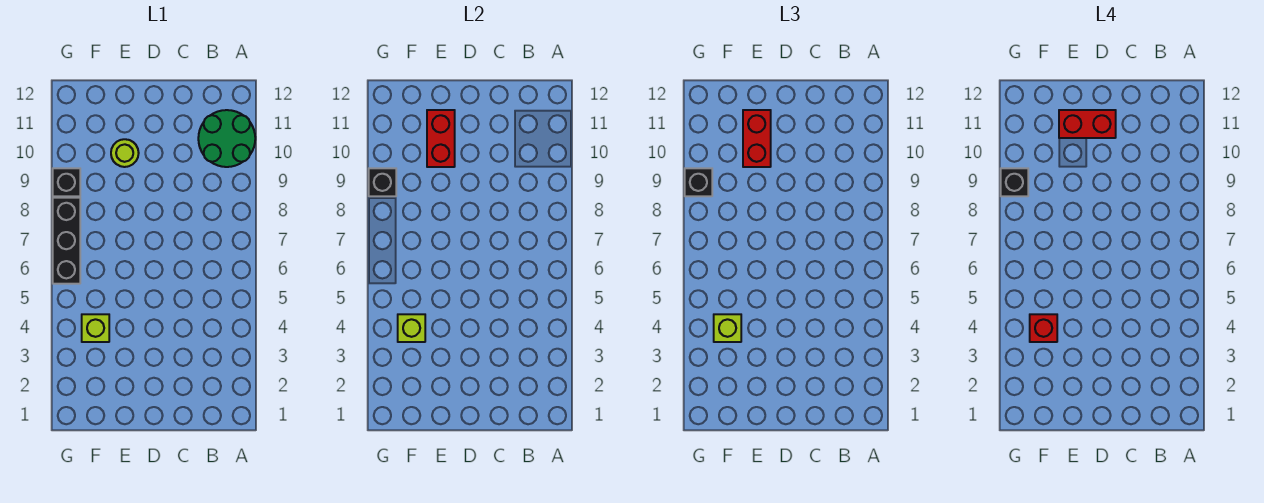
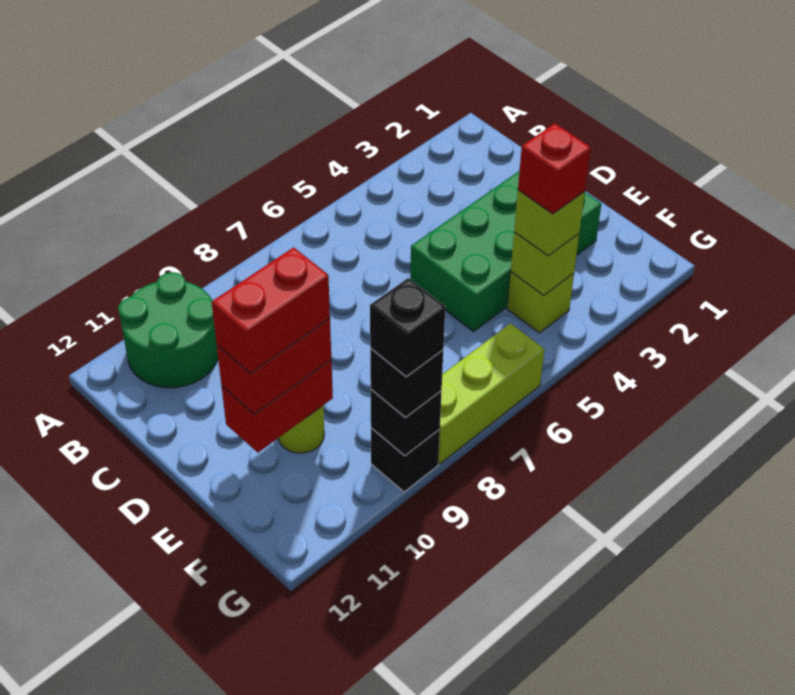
none -> green 2x4 brick [410,171,601,332]
red 1x2 brick [1059,110,1116,138] -> red 1x2 brick turned to [212,247,330,374]
black 1x3 brick [53,198,80,284] -> lime 1x3 brick [438,323,544,464]

